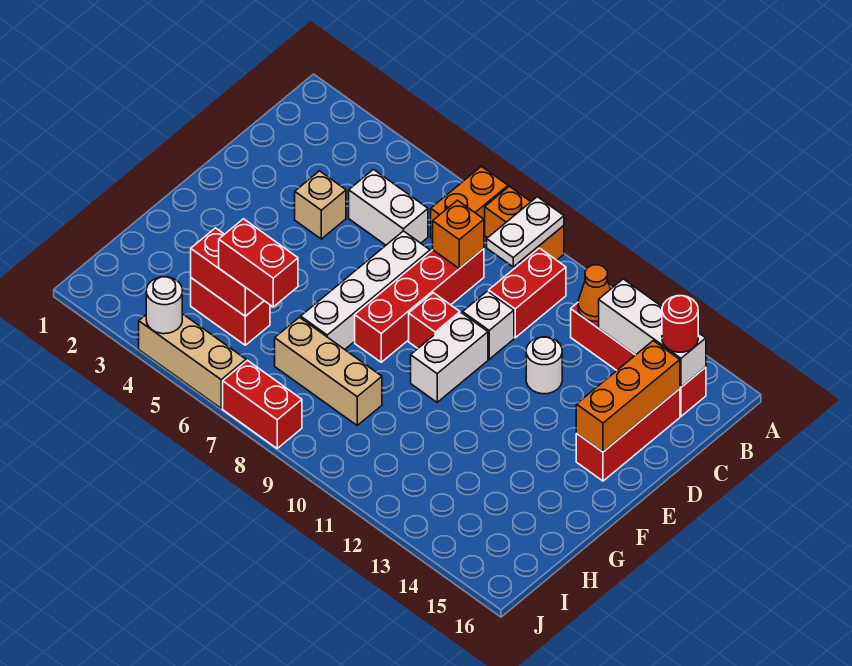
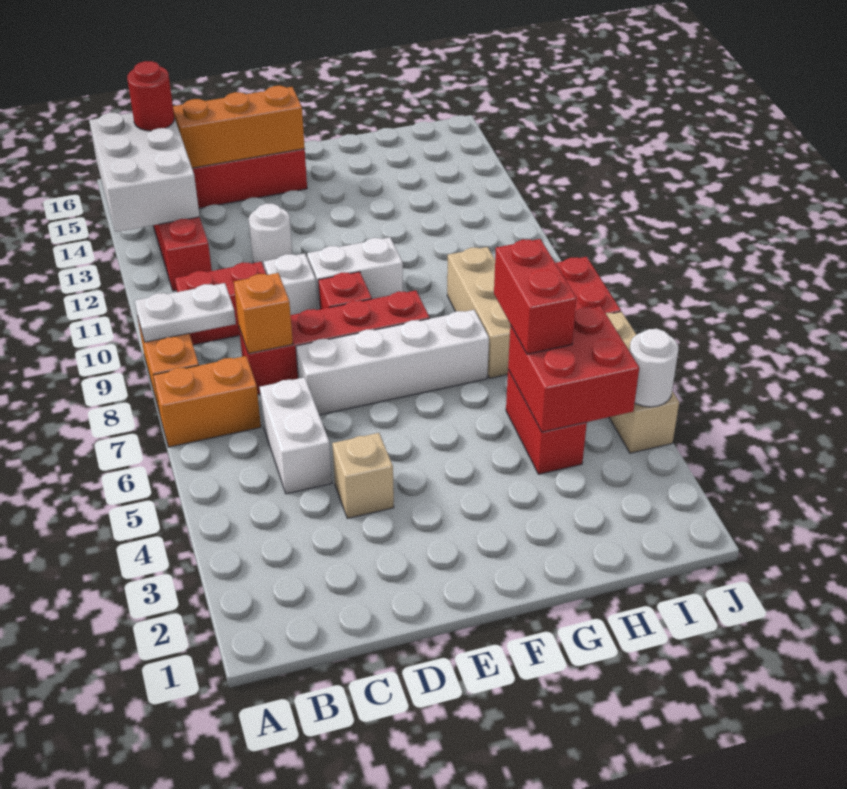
orange 1x1 cone [578,265,610,321] -> none
white 1x3 brick [599,279,706,387] -> white 2x3 brick [89,113,200,232]
red 1x2 brick [191,228,264,316] -> red 2x2 brick [508,306,639,432]

